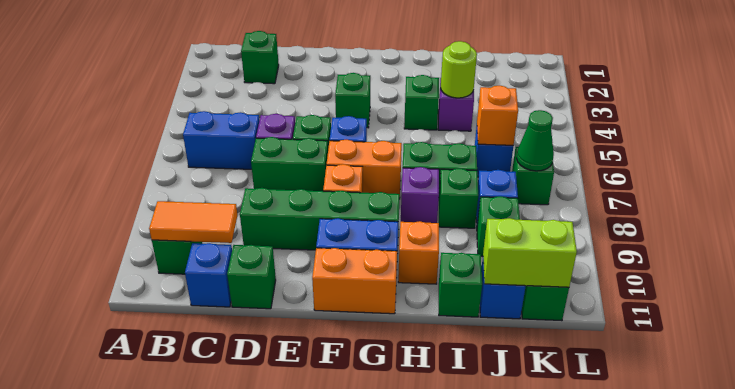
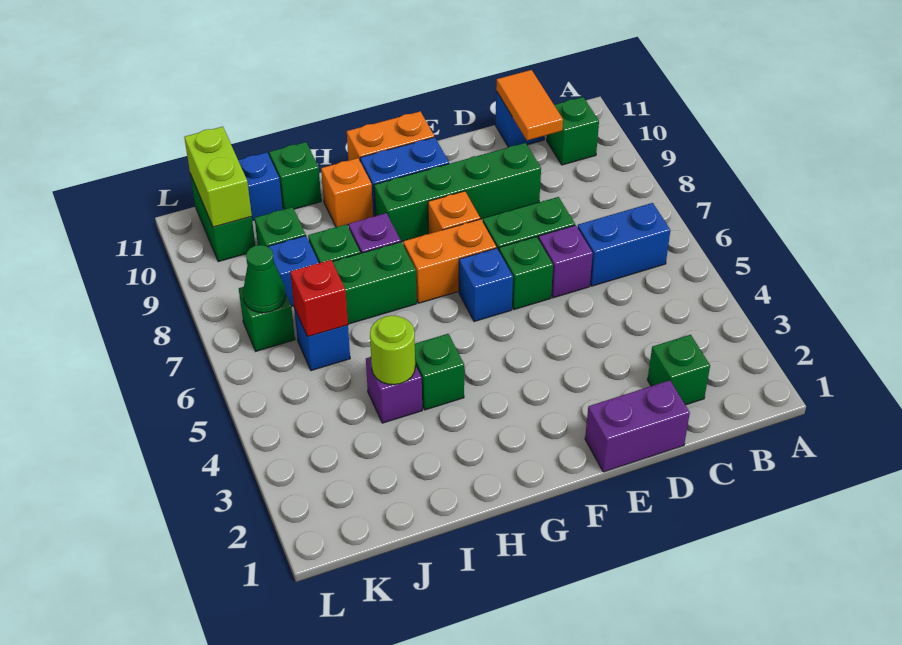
orange 1x2 tile [149,201,237,243] -> orange 1x2 tile turned to [496,70,563,140]
none -> purple 1x2 brick [585,380,690,472]
green 1x1 brick [227,245,276,309] -> none
green 1x1 brick [335,73,370,128] -> none
orange 1x1 brick [477,86,518,145] -> red 1x1 brick [290,260,348,337]
lime 1x2 brick [483,218,577,287] -> lime 1x2 brick turned to [184,127,252,227]

